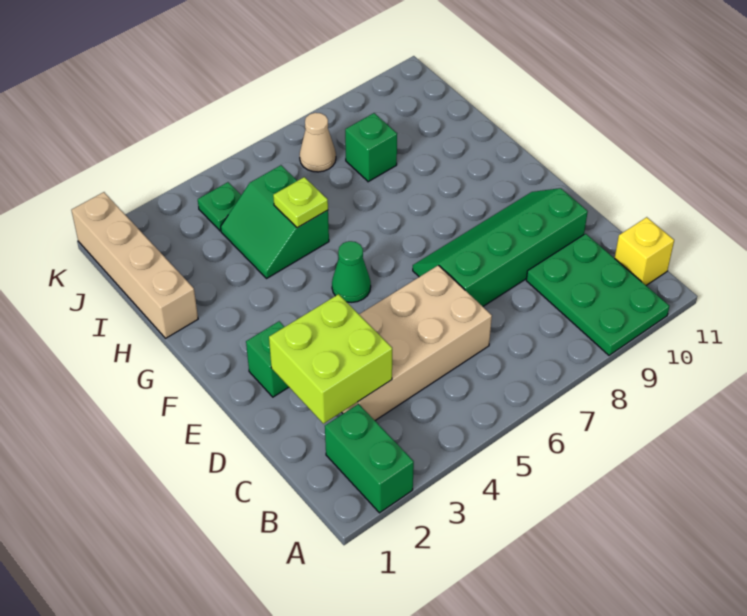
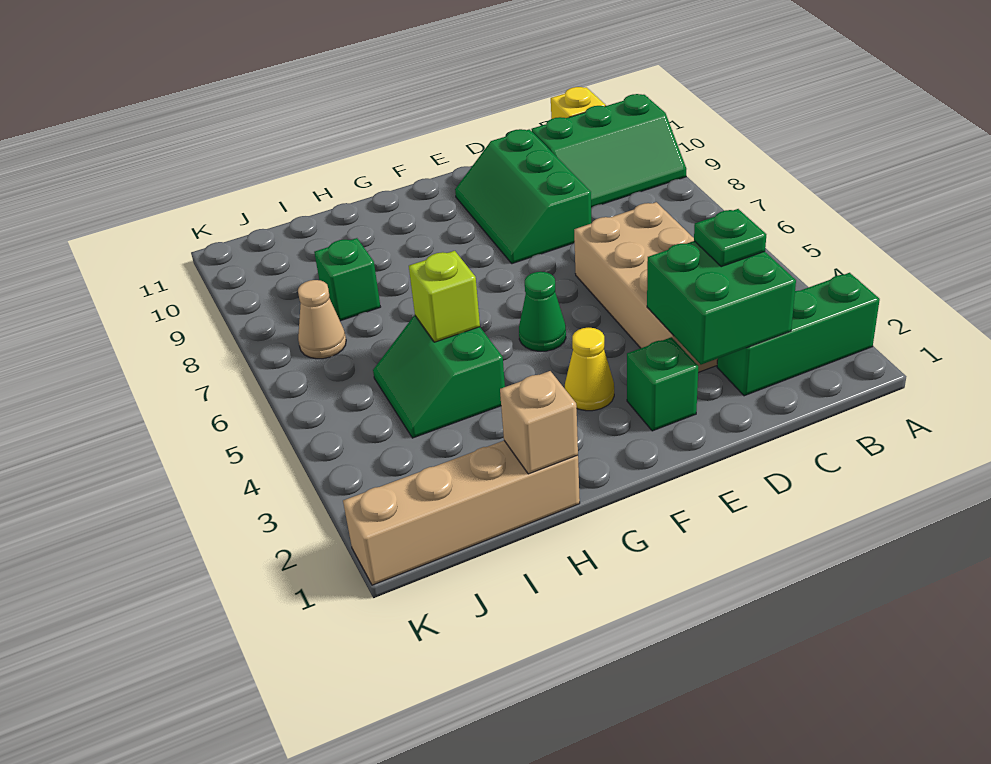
green 1x2 brick [325,404,414,513] -> green 1x3 brick [717,273,880,396]
green 2x3 plate [526,234,669,355] -> green 2x3 slope [531,94,686,208]
lime 2x2 brick [269,294,392,424] -> green 2x2 brick [647,241,796,365]
green 2x4 slope [413,188,588,306] -> green 2x3 slope [455,129,591,264]
none -> yellow 1x1 cone [565,328,614,411]
none -> tan 1x1 brick [500,371,578,474]
green 2x2 slope [221,165,329,278] -> green 2x2 slope turned to [373,316,505,438]
lime 1x1 plate [273,177,328,228] -> lime 1x1 brick [409,251,480,342]
green 1x1 plate [198,182,241,231] -> green 1x1 plate moved to [694,209,766,267]

